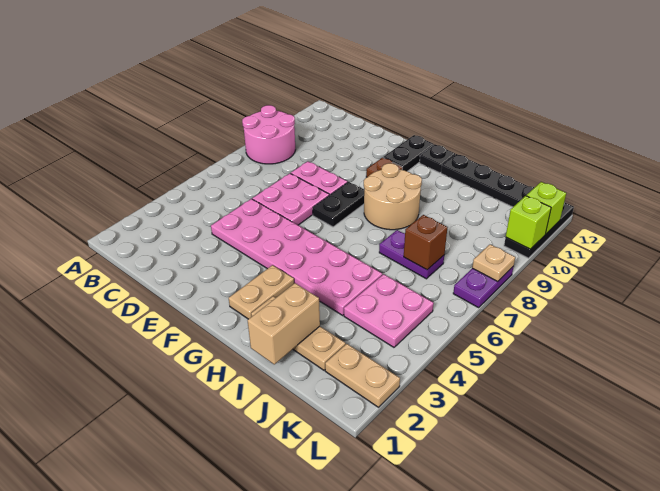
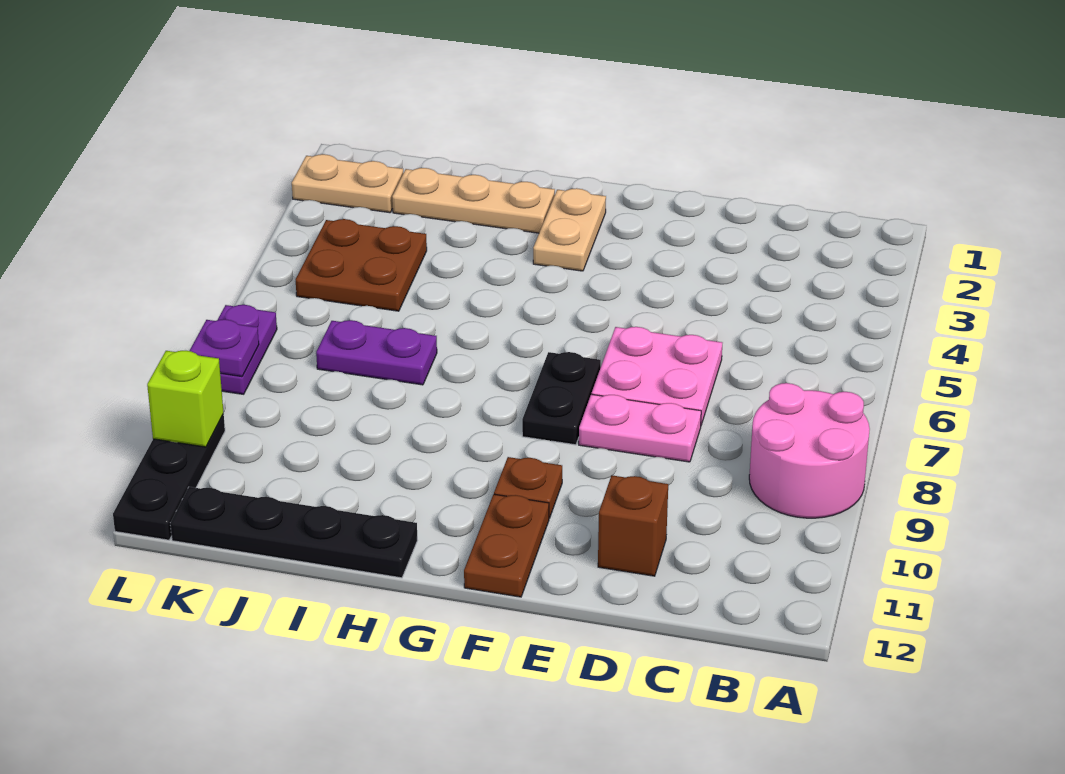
pink 2x6 plate [211,199,382,315] -> none
black 1x2 plate [383,135,434,171] -> brown 1x2 plate [464,494,549,597]
tan 2x2 round brick [364,163,422,230] -> none
black 1x1 plate [420,144,455,173] -> none
tan 1x2 brick [248,283,320,364] -> none
pink 2x2 plate [344,274,434,347] -> brown 2x2 plate [296,219,427,311]
brown 1x1 brick [404,215,448,270] -> brown 1x1 brick moved to [598,475,668,576]
tan 1x1 plate [472,244,515,282] -> purple 1x1 plate [190,319,259,377]
lime 1x1 brick [526,182,566,234] -> none

